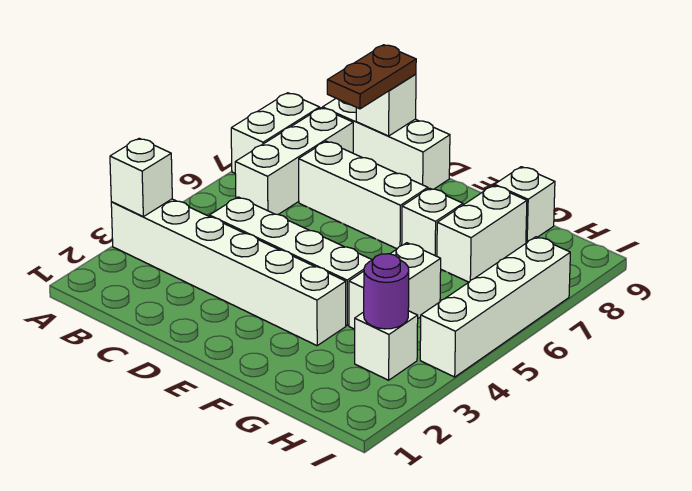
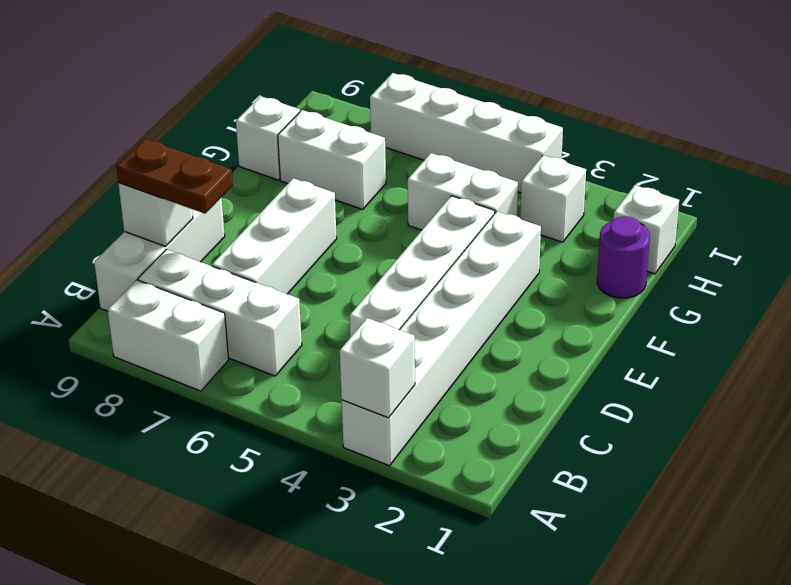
white 1x1 brick [402,188,463,256] -> white 1x1 brick moved to [613,185,679,274]
purple 1x1 round brick [364,254,409,329] -> purple 1x1 round brick moved to [597,217,650,298]

